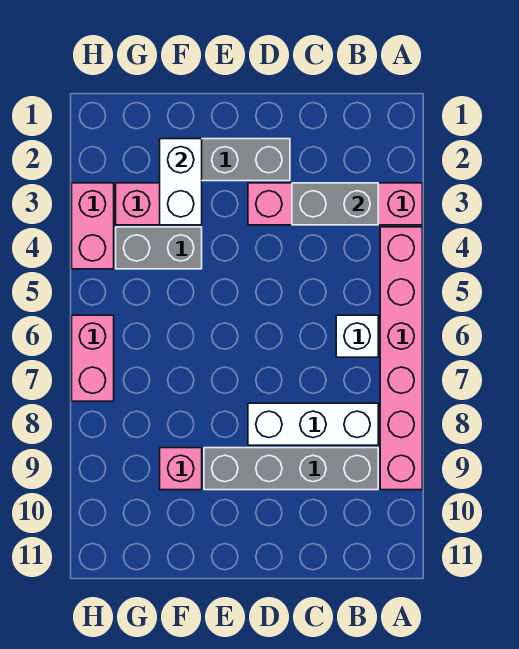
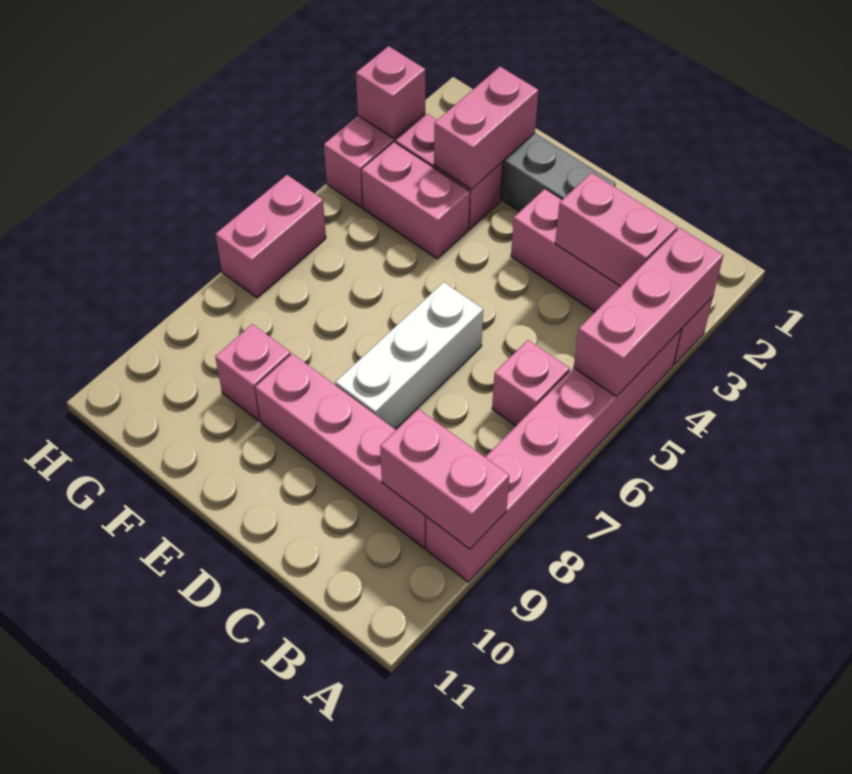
none -> pink 1x3 brick [574,228,723,397]
none -> pink 1x2 brick [380,409,509,549]
grey 1x2 brick [292,183,378,225] -> pink 1x2 brick [555,173,678,286]
white 1x1 brick [336,315,378,357] -> pink 1x1 brick [492,340,570,426]
white 1x3 brick [248,403,378,445] -> white 1x3 brick turned to [335,282,483,429]
grey 1x4 brick [204,448,378,490] -> pink 1x4 brick [255,354,426,548]
white 1x2 brick [160,139,202,225] -> pink 1x2 brick [434,67,538,189]
grey 1x2 brick [116,227,202,269] -> pink 1x2 brick [362,142,470,259]
none -> pink 1x1 brick [356,46,425,138]

